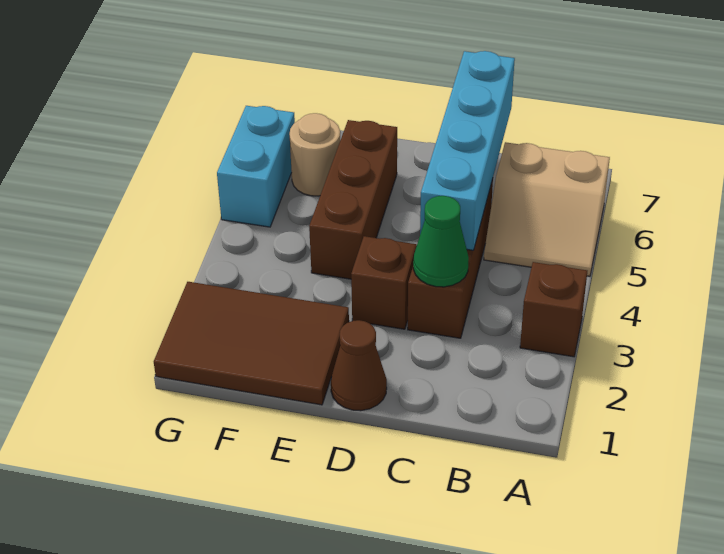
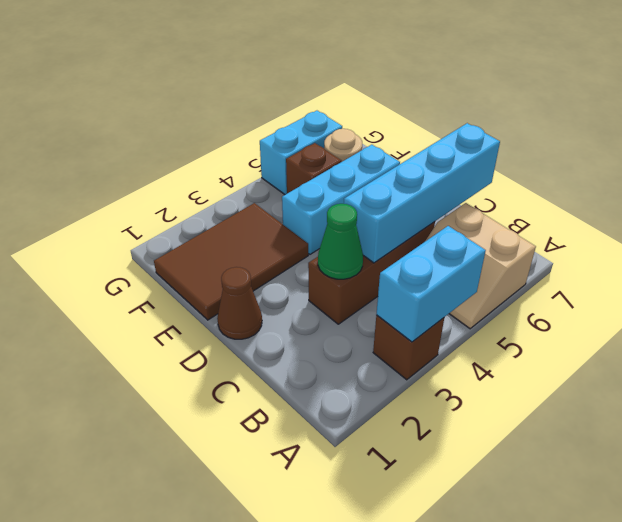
none -> cyan 1x2 brick [376,226,486,342]
brown 1x1 brick [351,236,417,329] -> brown 1x1 brick moved to [286,143,341,193]
brown 2x3 tile [154,282,349,405] -> brown 2x3 tile turned to [154,203,308,320]
brown 1x3 brick [309,120,397,279] -> cyan 1x3 brick [282,145,400,254]

